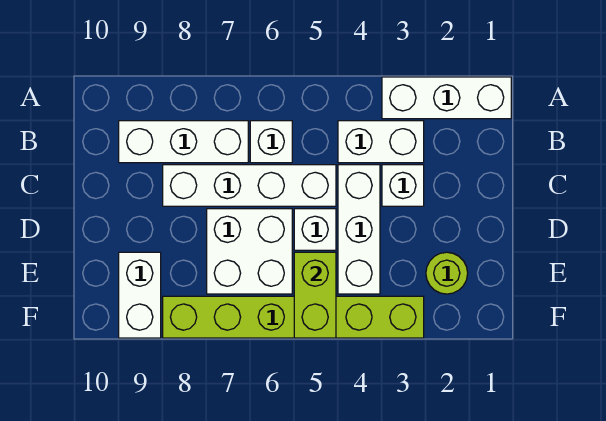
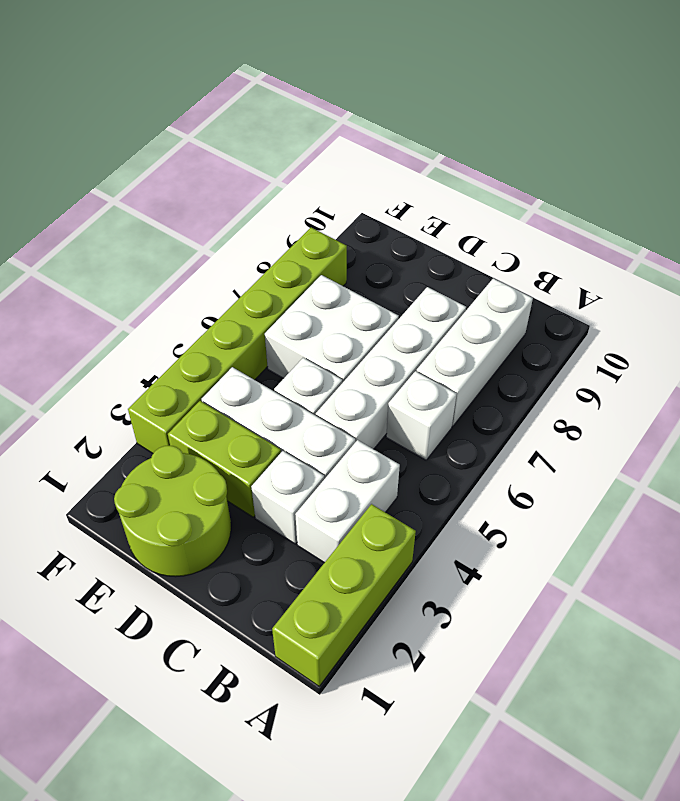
white 1x3 brick [382,77,511,119] -> lime 1x3 brick [272,504,416,686]
lime 1x1 round brick [426,252,468,294] -> lime 2x2 round brick [114,446,231,577]
lime 1x2 brick [294,252,336,338] -> lime 1x2 brick moved to [168,401,281,517]
white 1x2 brick [119,252,161,338] -> none

